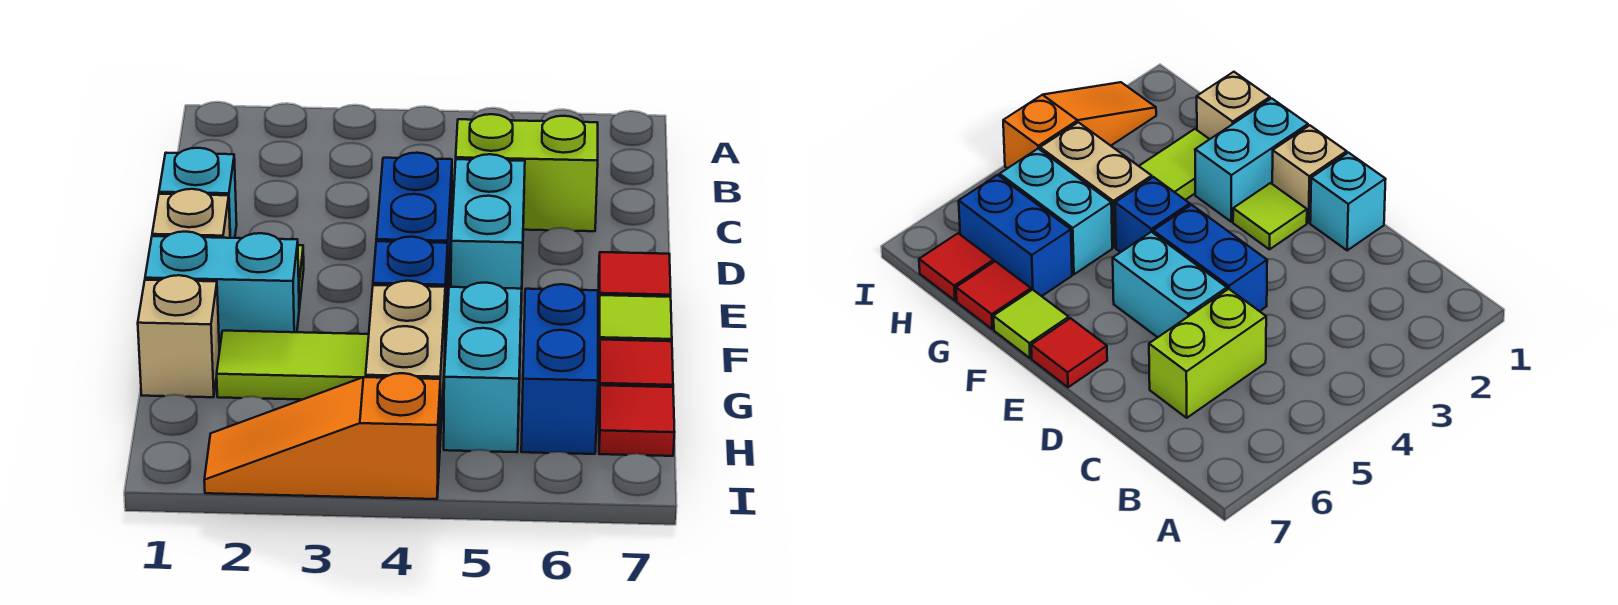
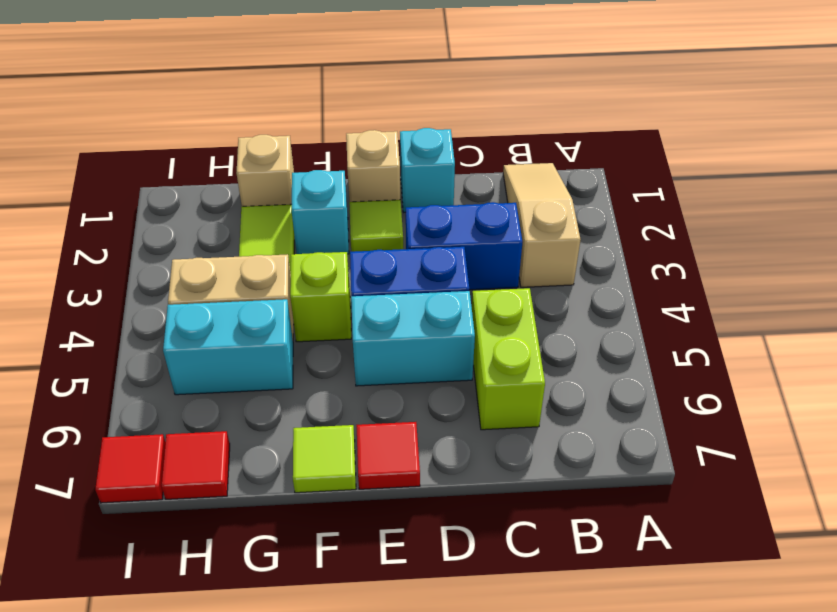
none -> tan 1x3 slope [503,163,581,287]
cyan 1x2 brick [145,232,299,351] -> cyan 1x1 brick [292,170,349,254]
blue 1x1 brick [373,237,448,345] -> lime 1x1 brick [290,252,351,342]
blue 1x2 brick [521,284,598,454] -> blue 1x2 brick moved to [406,202,522,290]
red 1x1 tile [599,340,673,397] -> red 1x1 tile moved to [95,434,165,503]
orange 1x3 slope [204,373,440,499] -> none

